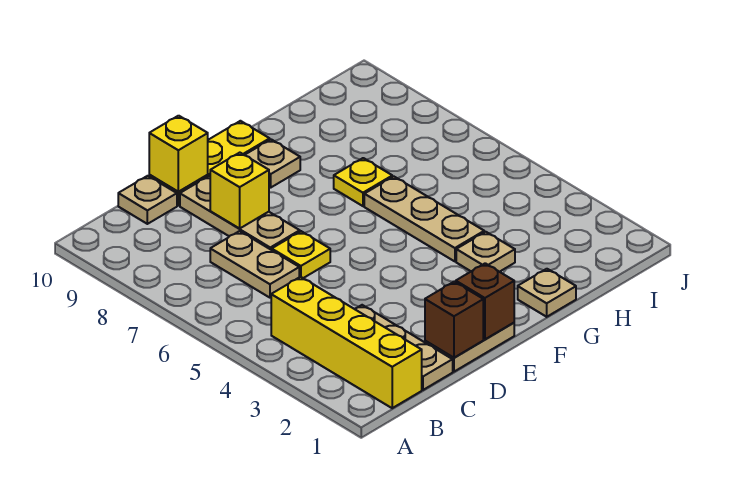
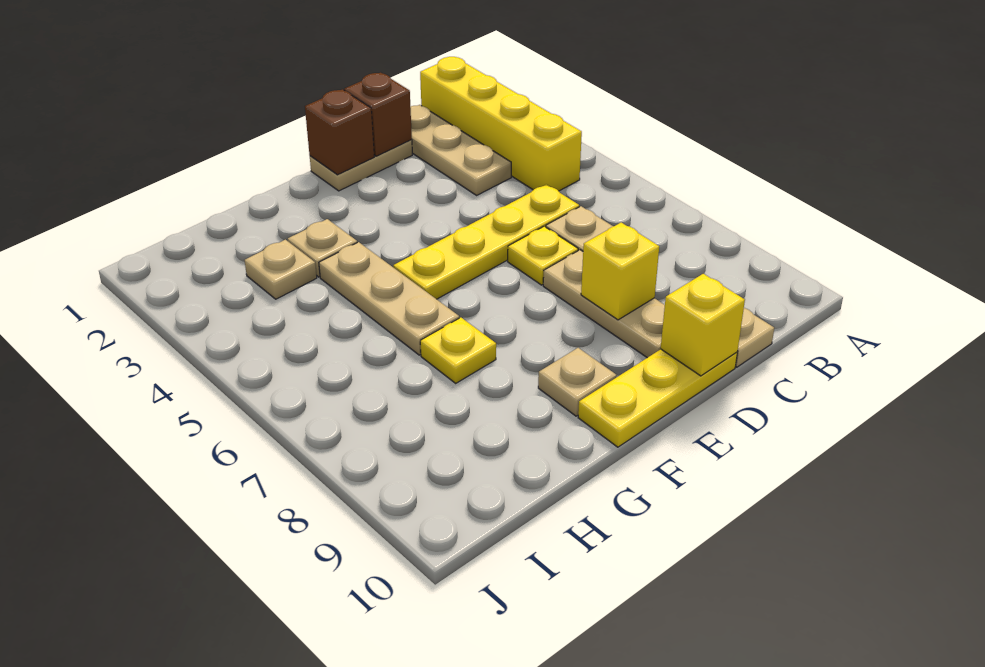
none -> yellow 1x4 plate [393,184,579,299]
tan 1x1 plate [518,269,576,317] -> tan 1x1 plate moved to [245,240,317,299]

